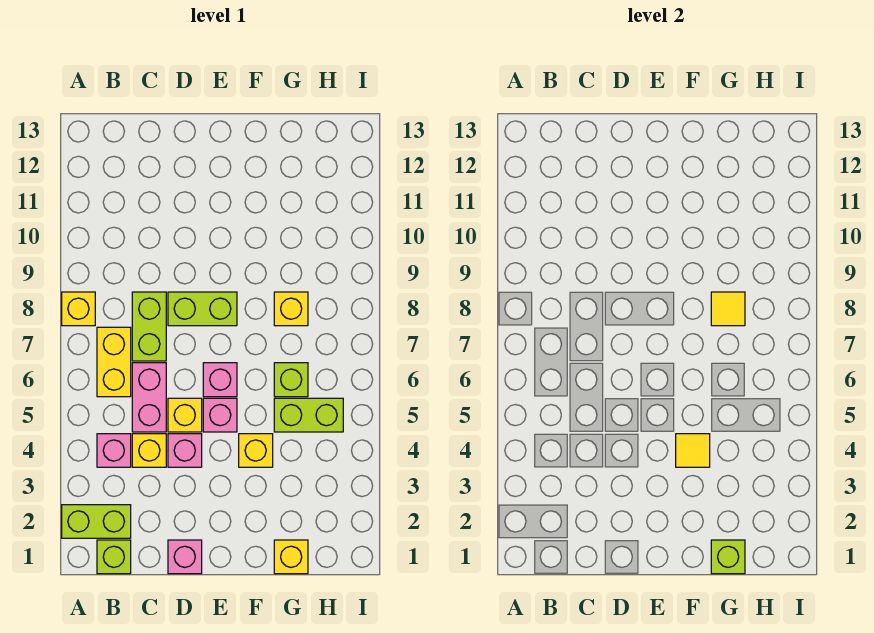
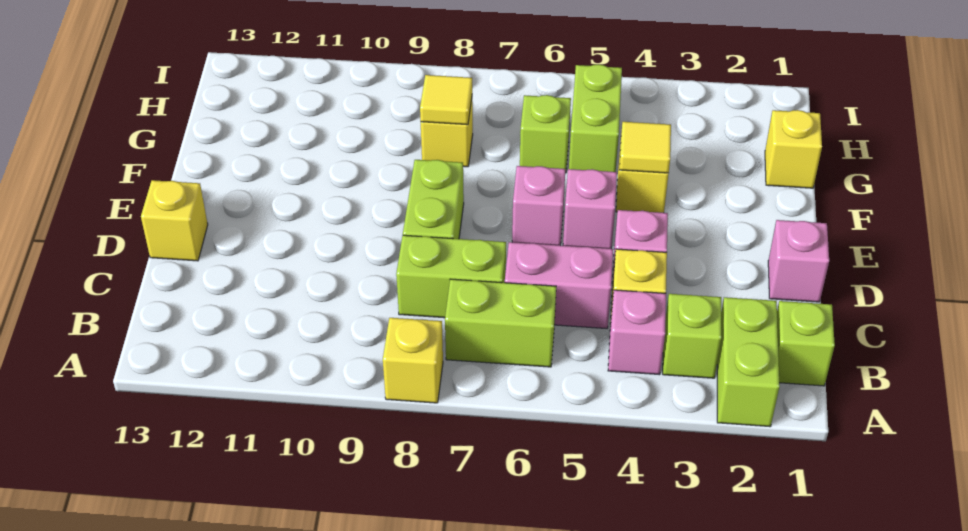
yellow 1x2 brick [97,327,131,397] -> lime 1x2 brick [445,279,556,367]
yellow 1x1 brick [168,398,202,432] -> yellow 1x1 brick moved to [141,180,208,261]
lime 1x1 brick [711,540,745,574] -> lime 1x1 brick moved to [663,294,721,378]

